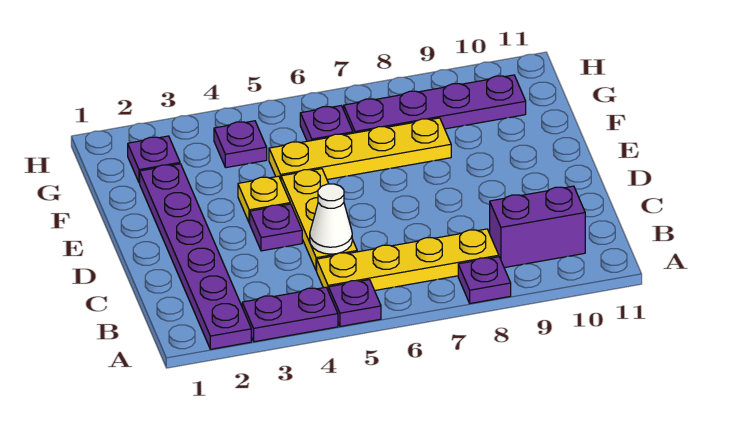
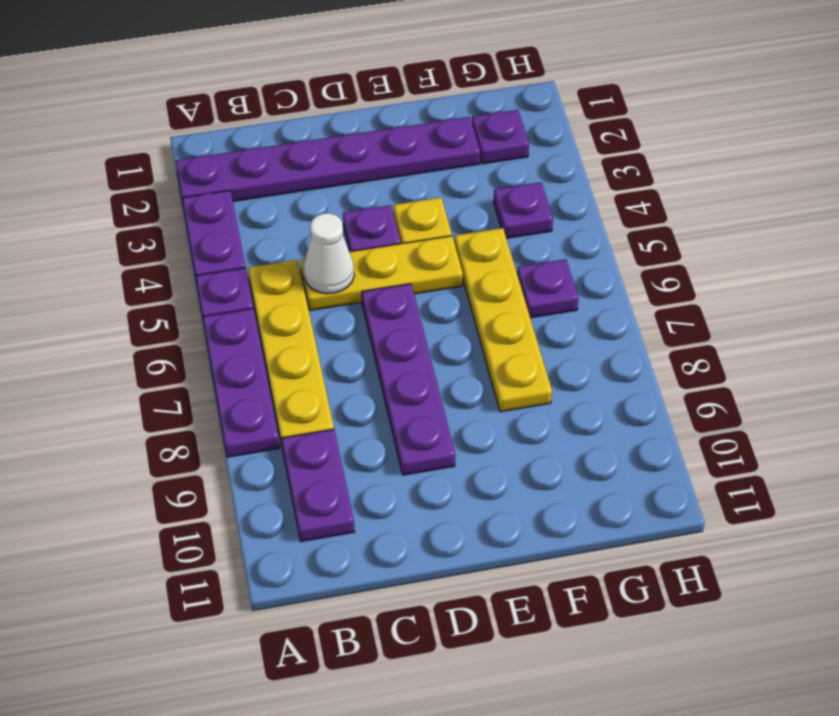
purple 1x1 plate [458,257,511,303] -> purple 1x3 plate [203,308,279,457]
purple 1x2 brick [490,186,585,268] -> purple 1x2 plate [281,429,355,542]
purple 1x4 plate [344,75,526,133] -> purple 1x4 plate moved to [362,284,455,475]

